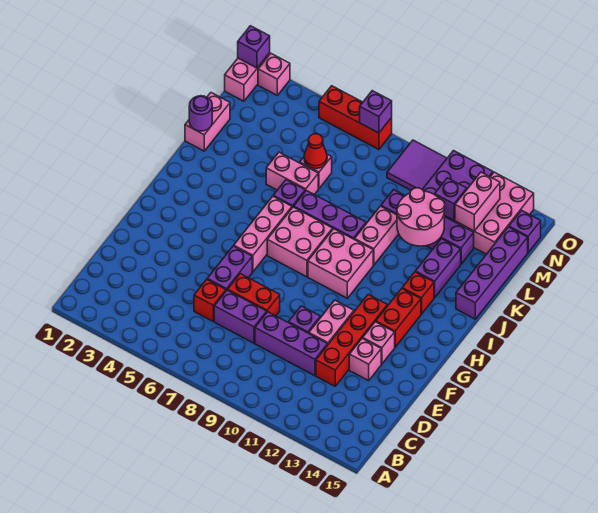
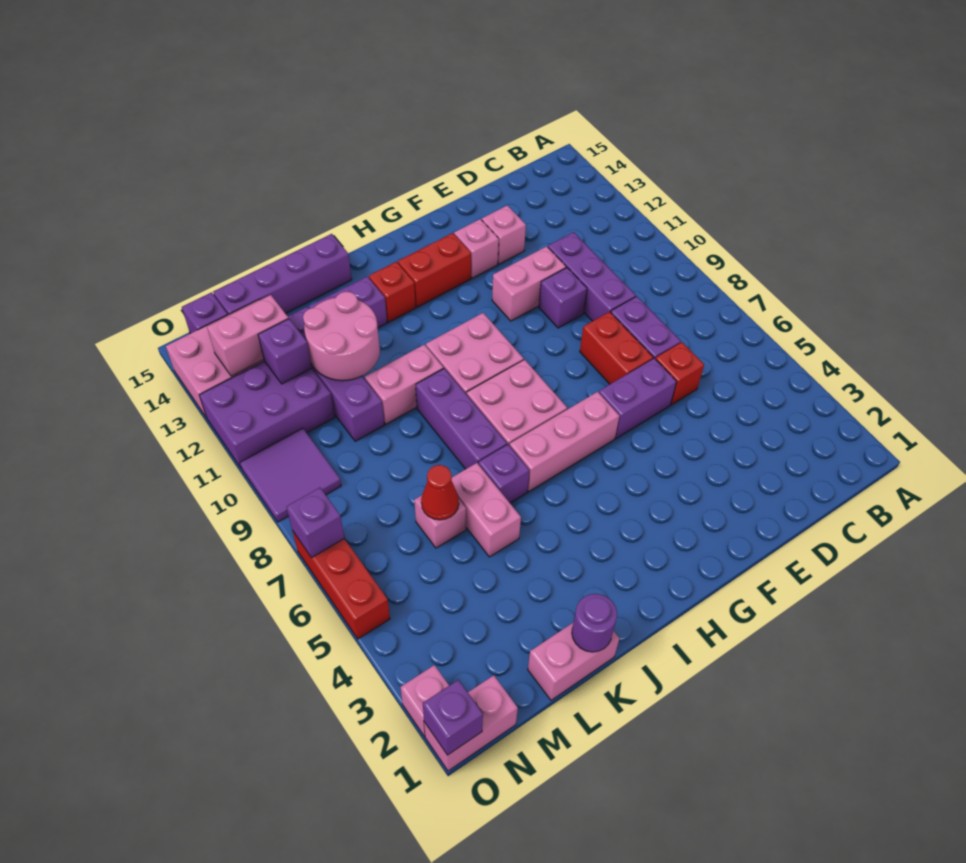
red 1x4 brick [316,294,387,386] -> none

